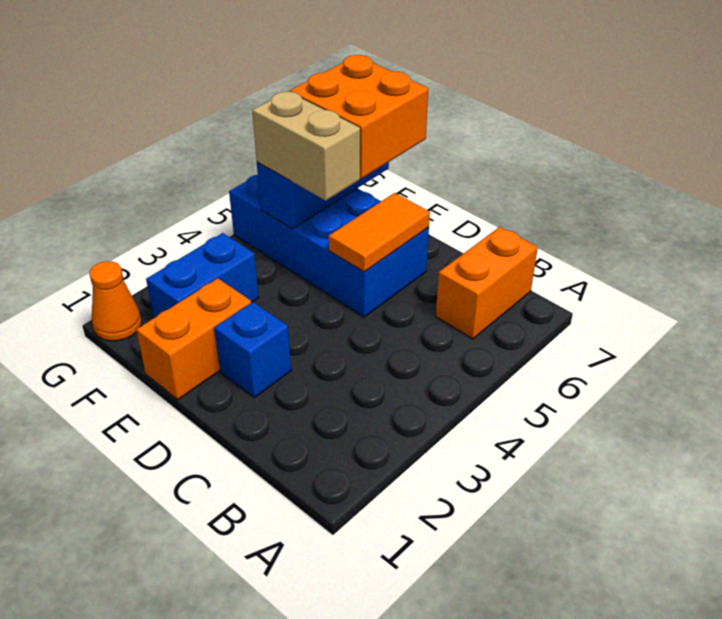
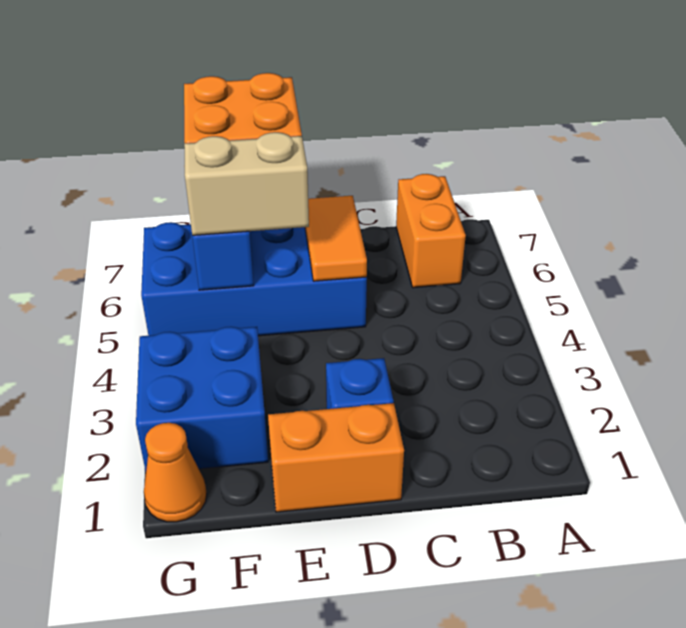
orange 1x2 brick [136,278,252,400] -> orange 1x2 brick turned to [268,403,404,512]
blue 1x2 brick [146,233,259,318] -> blue 2x2 brick [136,327,268,471]

